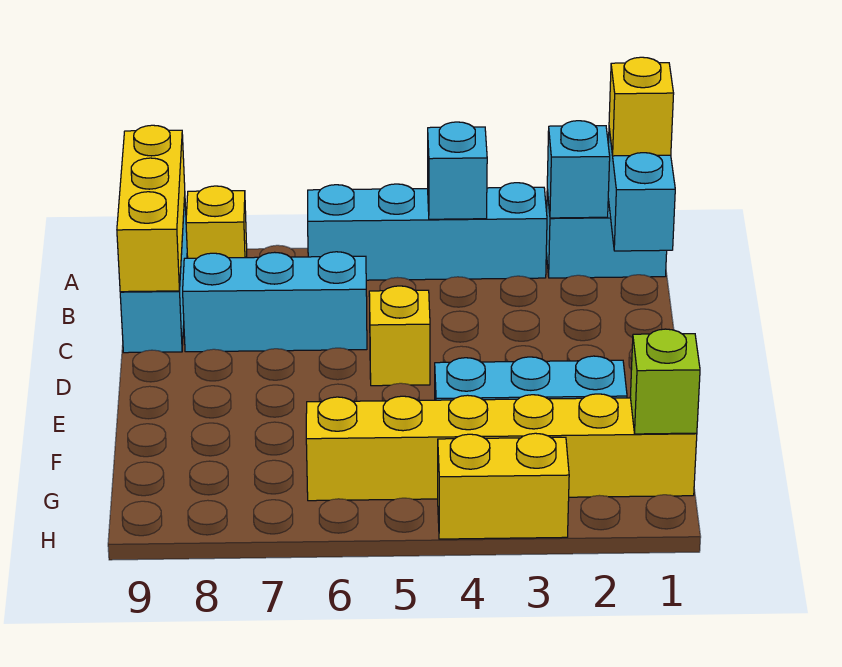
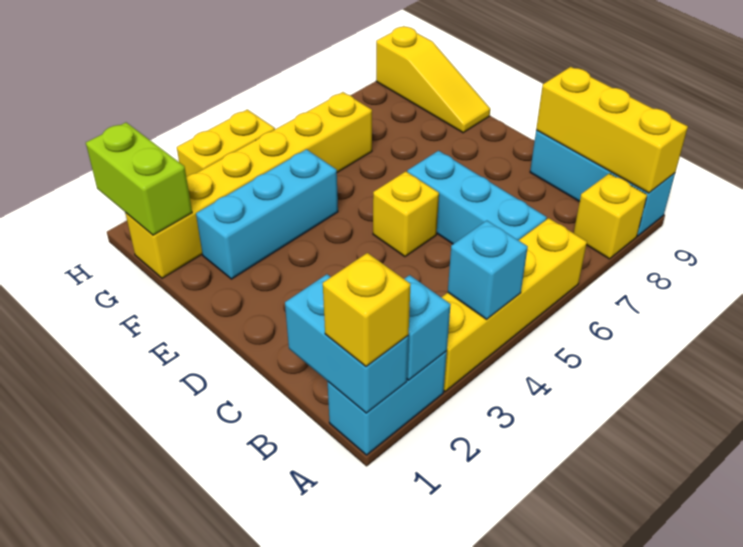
cyan 1x4 brick [308,183,547,280] -> yellow 1x4 brick [441,218,587,392]
cyan 1x3 brick [183,252,367,352] -> cyan 1x3 brick turned to [407,151,547,244]
none -> yellow 1x3 slope [376,26,490,133]
lime 1x1 brick [630,329,700,434] -> lime 1x2 brick [86,123,192,235]

